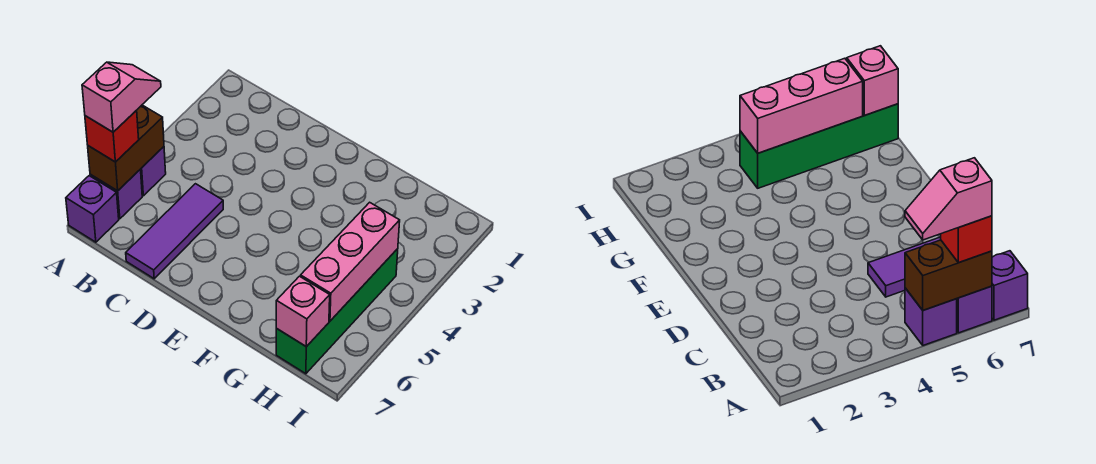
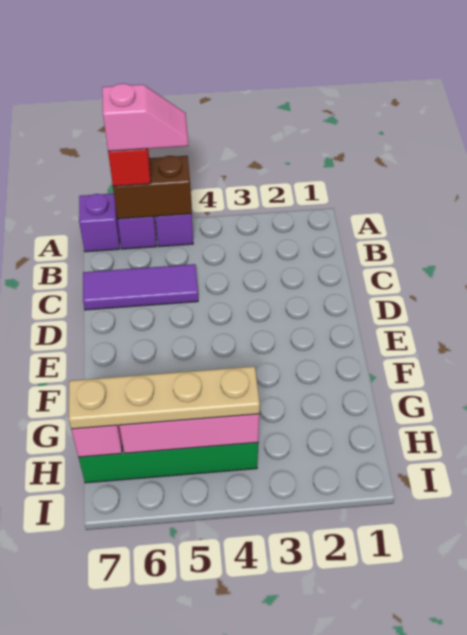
none -> tan 1x4 plate [69,366,260,429]

